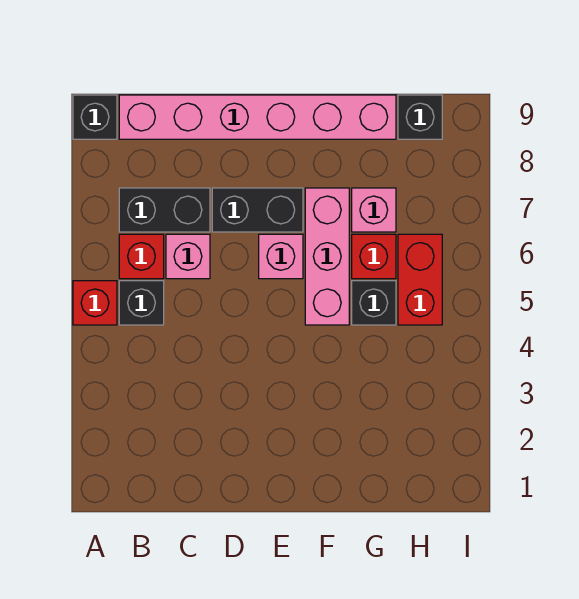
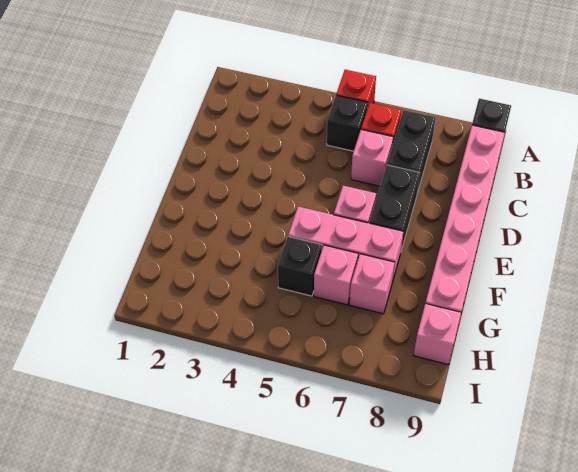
red 1x1 brick [352,234,396,279] -> pink 1x1 brick [314,245,358,305]
red 1x2 brick [398,234,442,325] -> none
black 1x1 brick [398,95,442,139] -> pink 1x1 brick [413,304,461,365]

